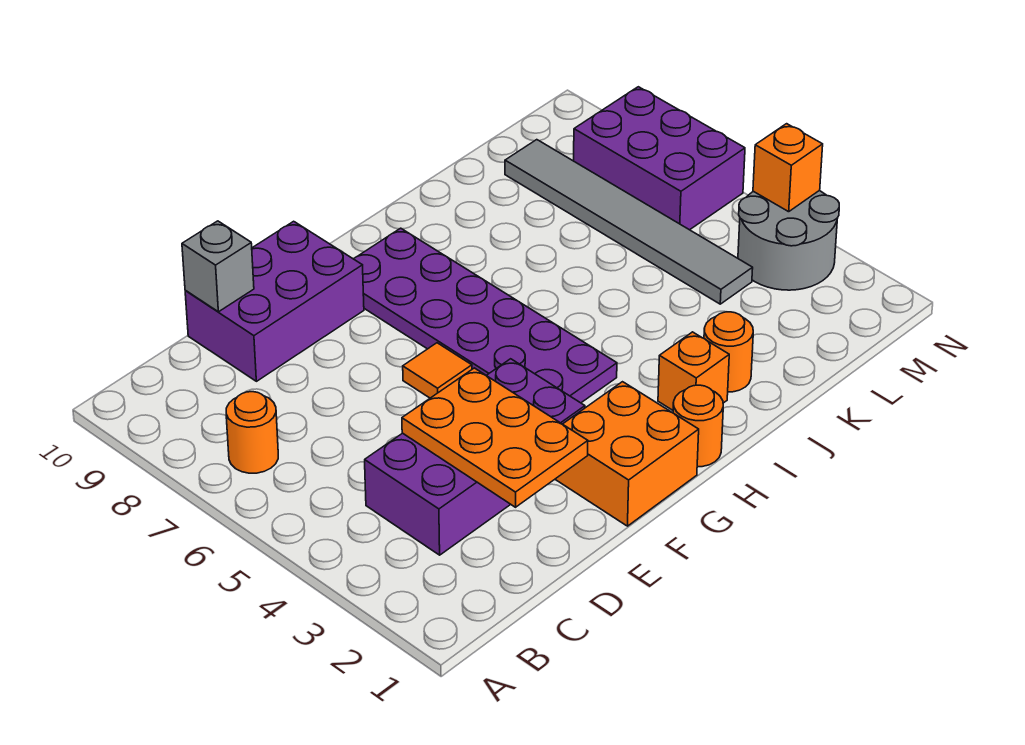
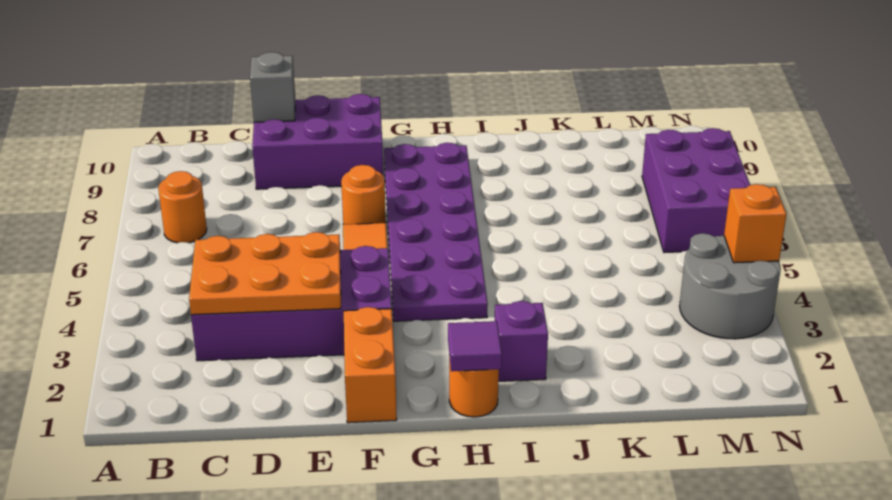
orange 2x3 plate [402,368,588,507] -> orange 2x3 plate turned to [189,232,341,315]
orange 2x2 brick [555,382,699,526] -> orange 1x2 brick [344,307,397,423]
none -> purple 1x1 tile [448,321,502,371]
orange 1x1 brick [658,332,729,410] -> purple 1x1 brick [495,301,548,381]
orange 1x1 round brick [704,312,753,392] -> orange 1x1 round brick moved to [341,165,386,224]
grey 1x6 tile [505,140,753,304] -> none

